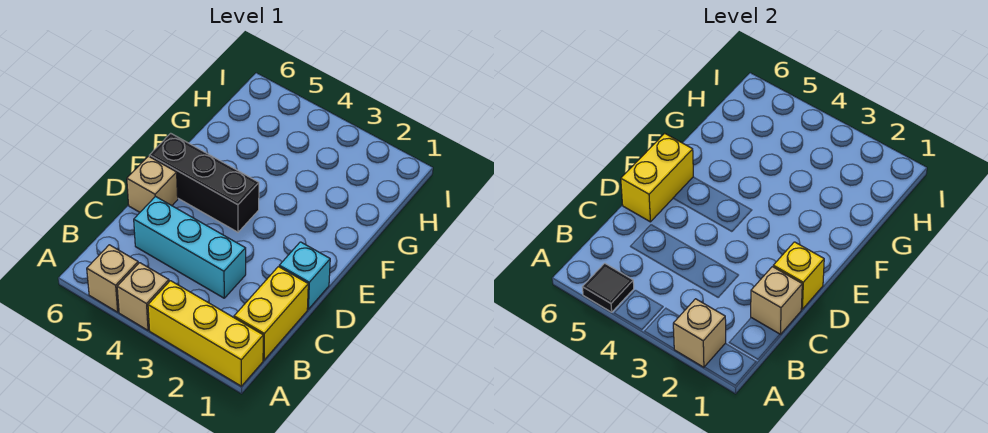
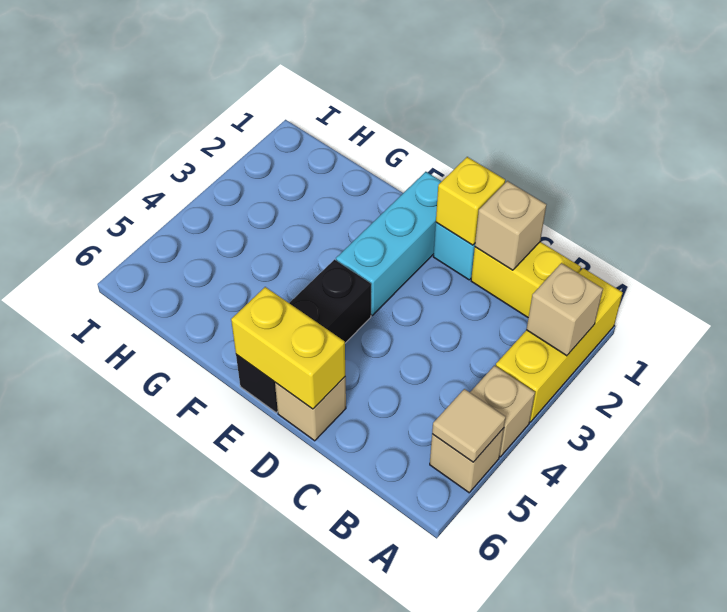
black 1x1 tile [582,263,634,312] -> tan 1x1 tile [432,389,506,462]
cyan 1x3 brick [134,196,246,298] -> cyan 1x3 brick moved to [336,172,442,315]

